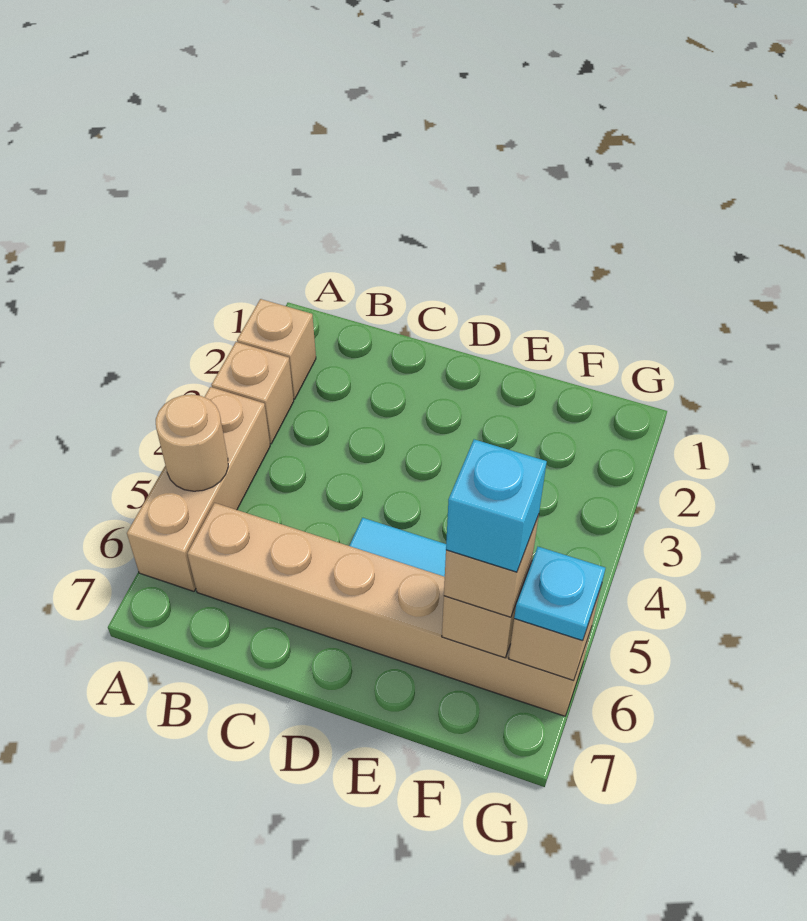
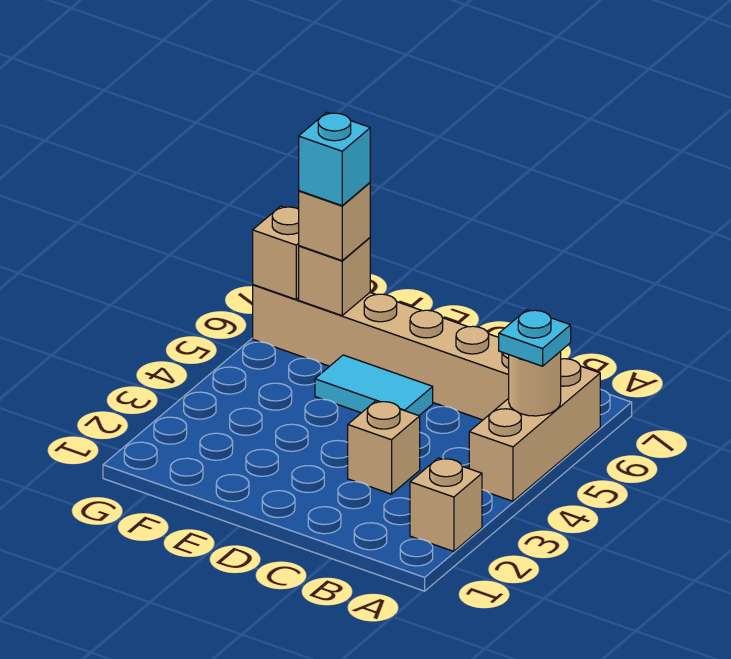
tan 1x1 brick [212,342,294,444] -> tan 1x1 brick moved to [348,401,420,494]
cyan 1x1 plate [514,547,605,641] -> cyan 1x1 plate moved to [499,310,571,366]

